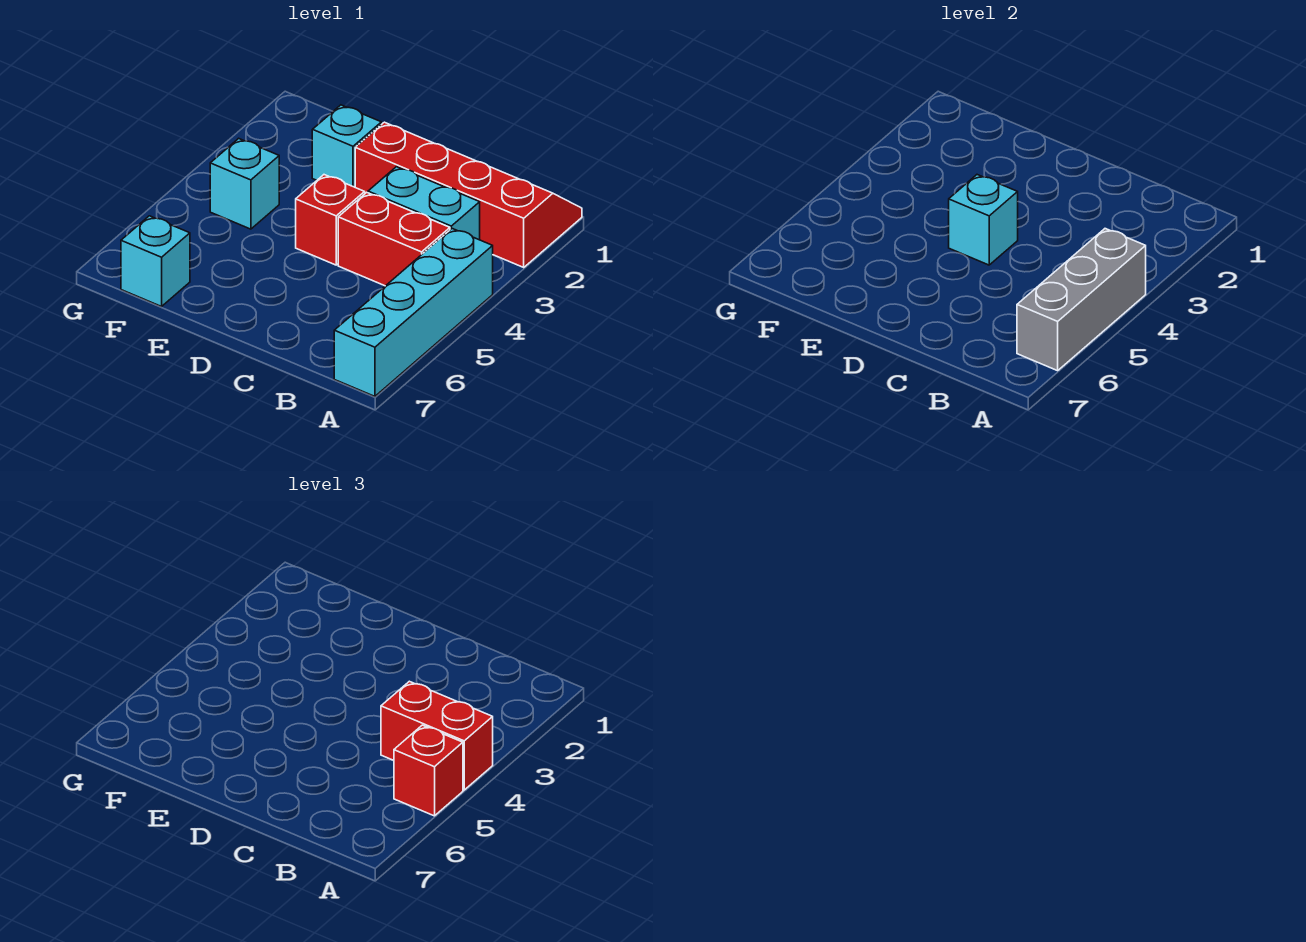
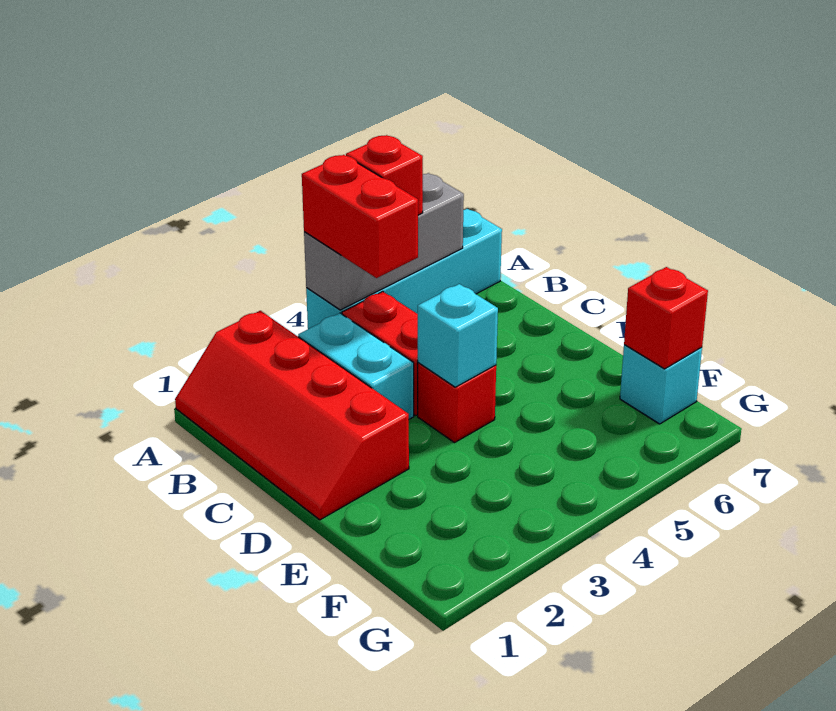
cyan 1x1 brick [312,105,381,187] -> none
cyan 1x1 brick [210,138,279,229] -> none
none -> red 1x1 brick [624,267,708,369]

